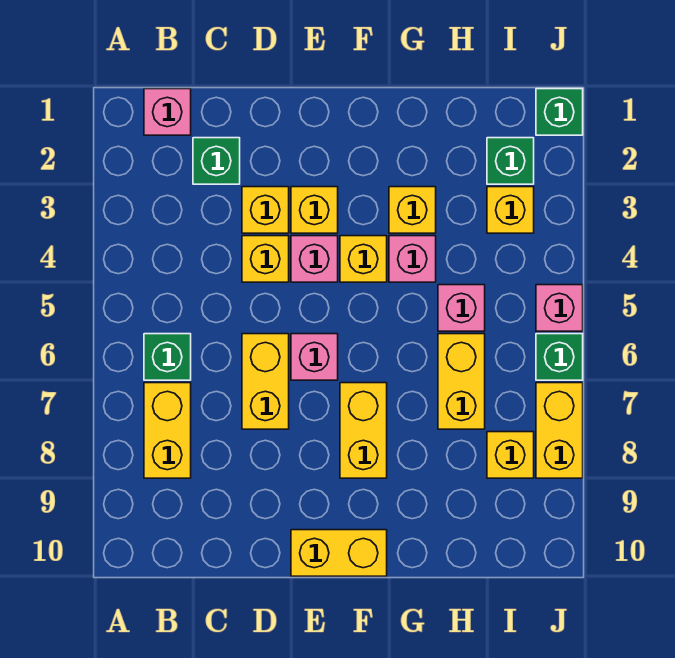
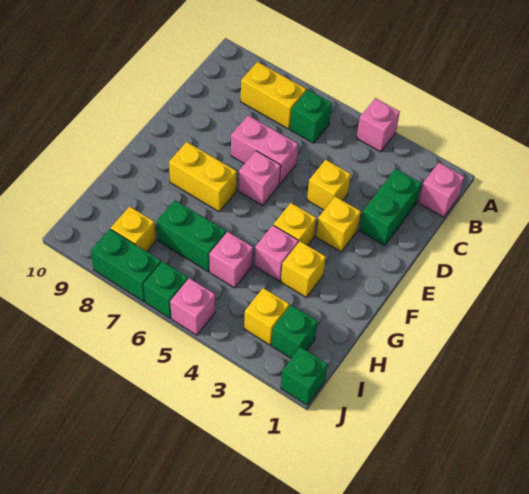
green 1x1 brick [193,138,240,184] -> green 1x2 brick [360,169,421,245]
yellow 1x1 brick [242,187,289,233] -> none
yellow 1x2 brick [242,334,289,429] -> pink 1x2 brick [231,115,298,184]
pink 1x1 brick [291,236,338,282] -> pink 1x1 brick moved to [357,98,400,152]
yellow 1x2 brick [291,530,387,576] -> none
yellow 1x2 brick [438,334,485,429] -> green 1x2 brick [156,200,226,272]
yellow 1x2 brick [536,383,583,478] -> green 1x2 brick [90,229,161,302]

